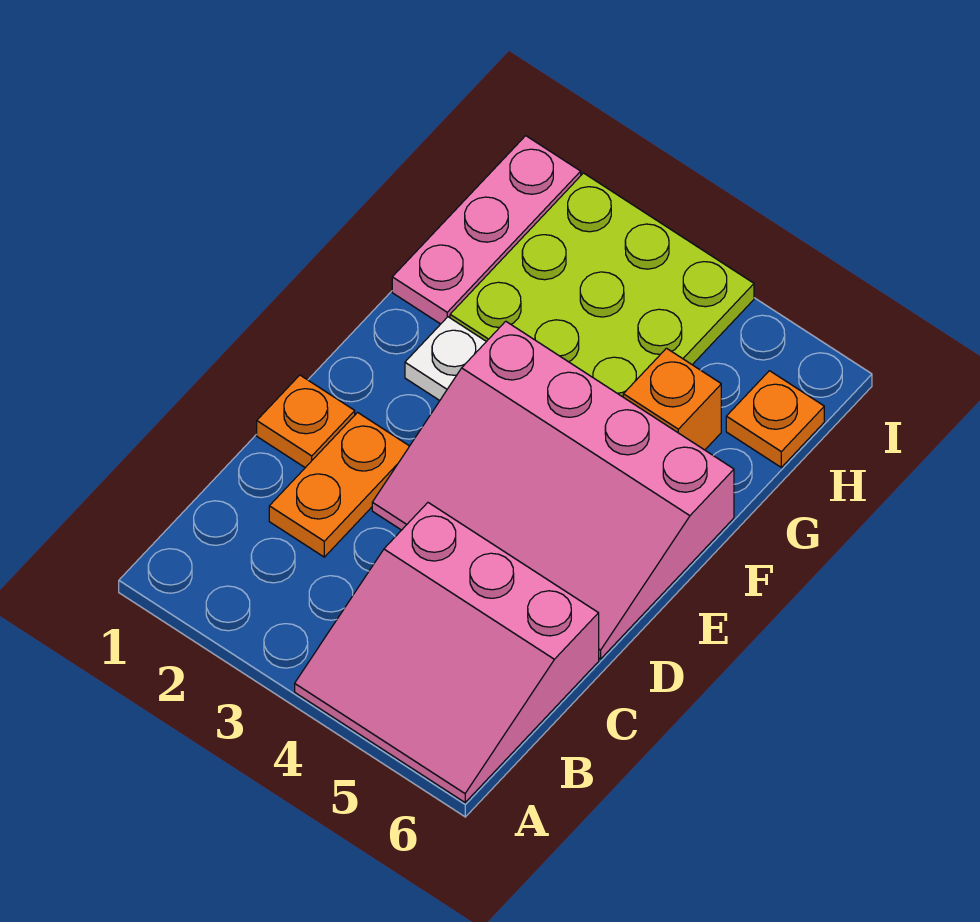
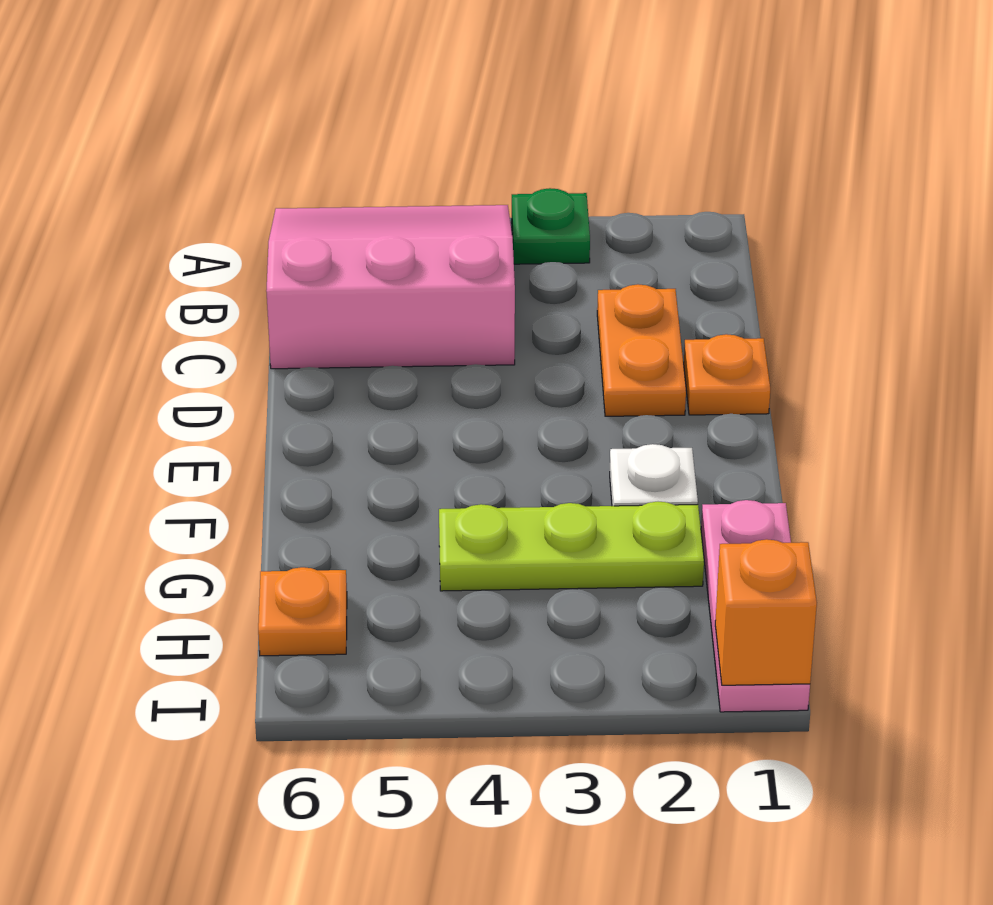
none -> green 1x1 plate [512,188,590,264]
pink 3x4 slope [372,321,734,659] -> none
lime 3x3 plate [450,173,754,397] -> lime 1x3 plate [439,502,704,591]
orange 1x1 brick [623,348,721,450] -> orange 1x1 brick moved to [715,539,817,685]

